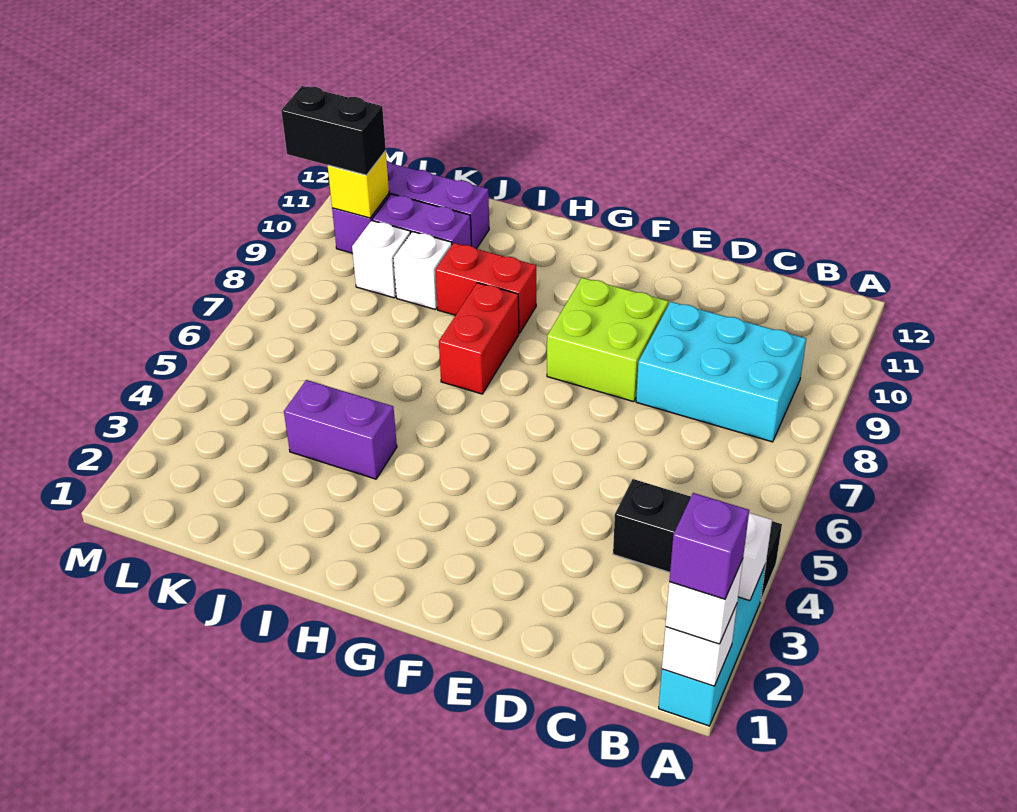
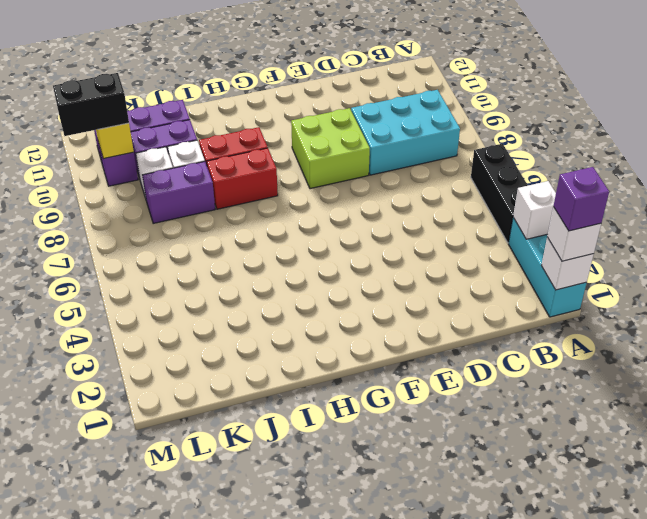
black 1x3 brick [613,479,782,601] -> black 1x3 brick turned to [471,144,528,243]
red 1x2 brick [439,283,519,394] -> red 1x2 brick turned to [207,148,278,209]
purple 1x2 brick [284,380,397,479] -> purple 1x2 brick moved to [142,162,215,224]

